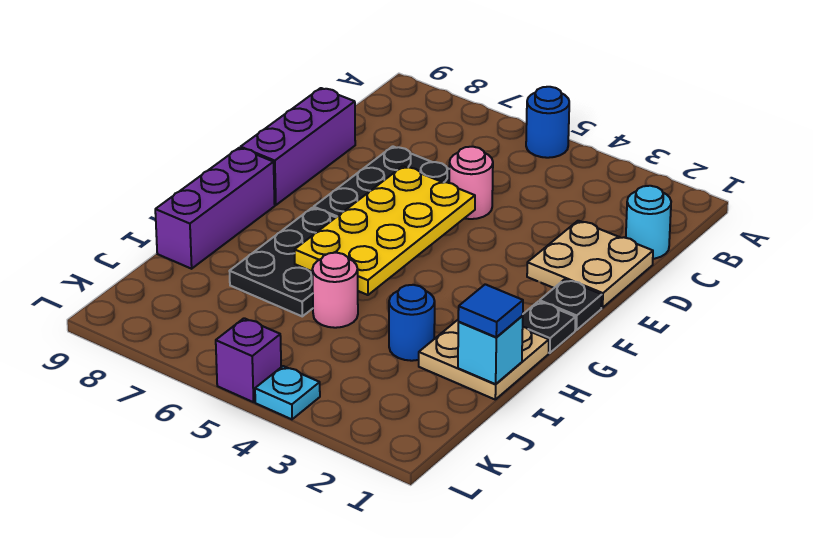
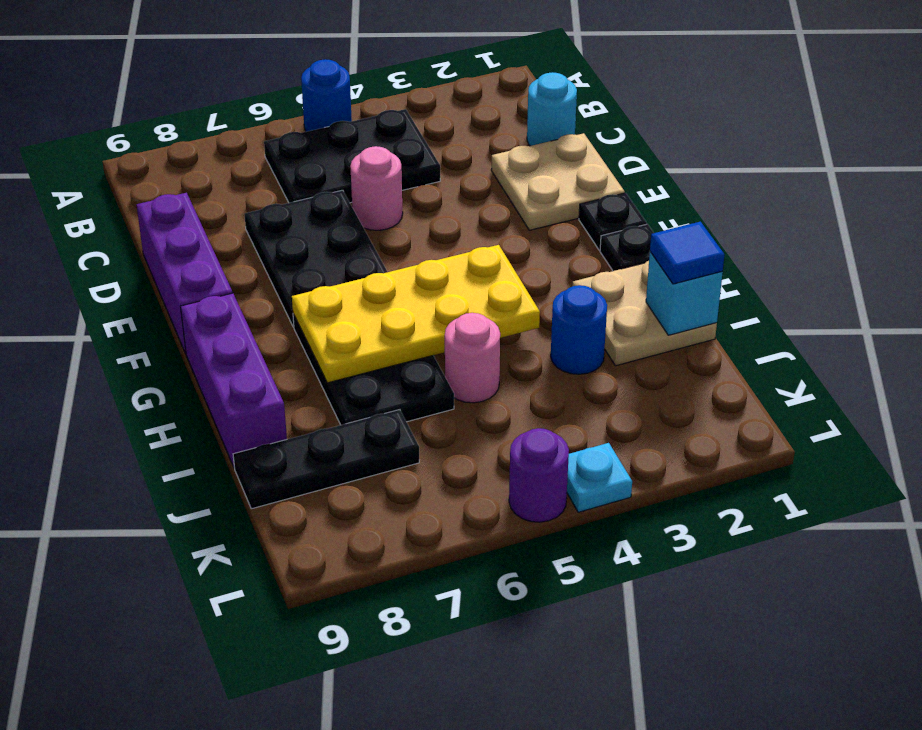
none -> black 2x3 plate [264,109,440,203]
yellow 2x4 plate [295,166,475,295] -> yellow 2x4 plate turned to [292,245,540,383]
none -> black 1x3 plate [233,410,419,509]
purple 1x1 brick [216,318,281,402] -> purple 1x1 round brick [509,428,569,522]

